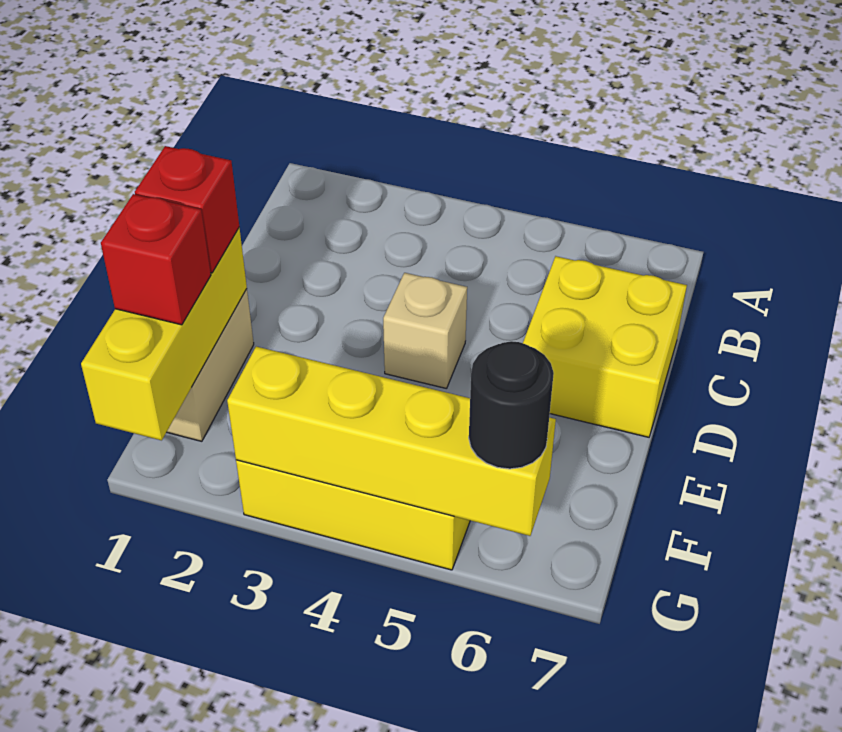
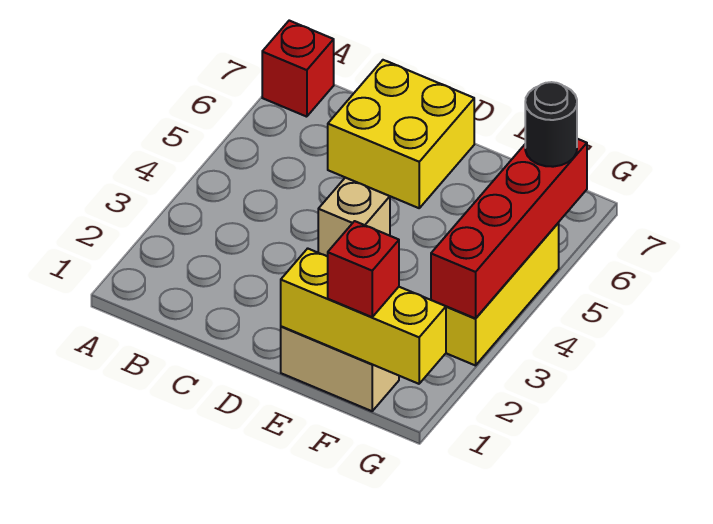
red 1x1 brick [135,146,239,273] -> red 1x1 brick moved to [262,21,334,117]
yellow 1x4 brick [227,347,556,536] -> red 1x4 brick [431,139,587,318]

